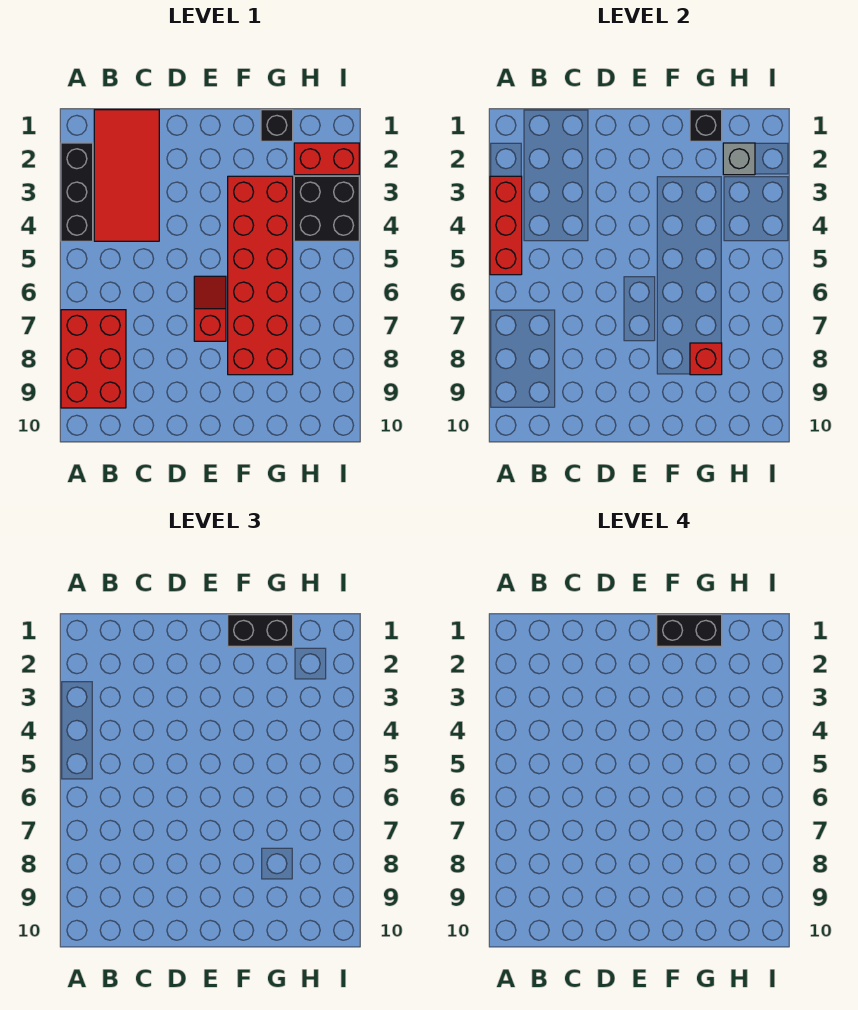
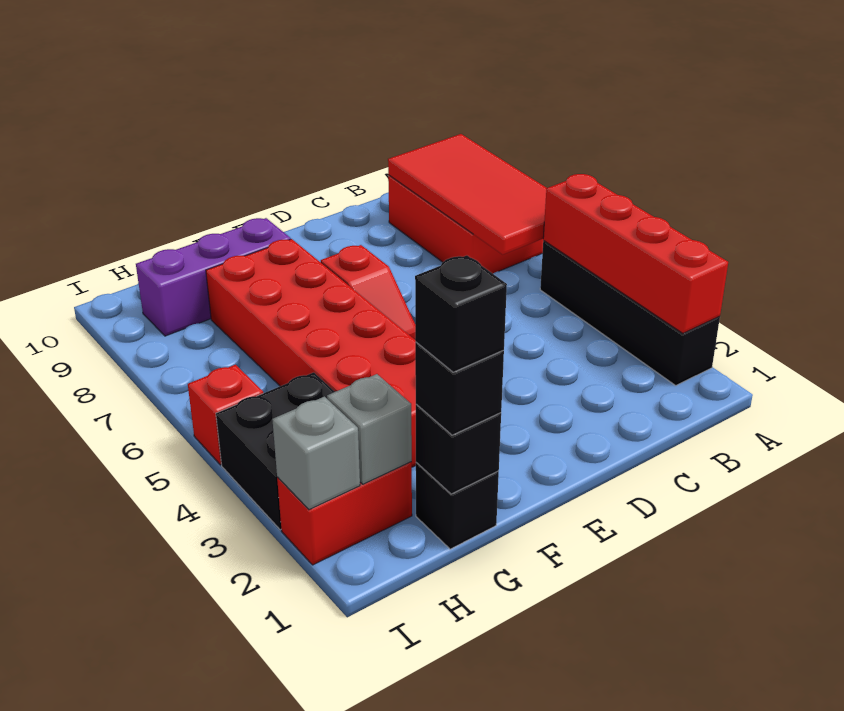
black 1x3 brick [61,143,93,241] -> black 1x4 brick [540,241,720,385]
red 1x3 brick [490,176,522,275] -> red 1x4 brick [543,174,728,333]
red 2x4 tile [94,110,159,241] -> red 2x4 tile moved to [388,134,546,255]
black 1x2 brick [228,615,293,646] -> black 1x1 brick [415,342,504,435]
black 1x2 brick [657,615,722,646] -> black 1x1 brick [415,255,507,372]
none -> purple 1x3 brick [136,218,291,336]
red 1x1 brick [690,343,722,375] -> red 1x1 brick moved to [188,365,263,465]
none -> grey 1x1 brick [272,397,360,510]

